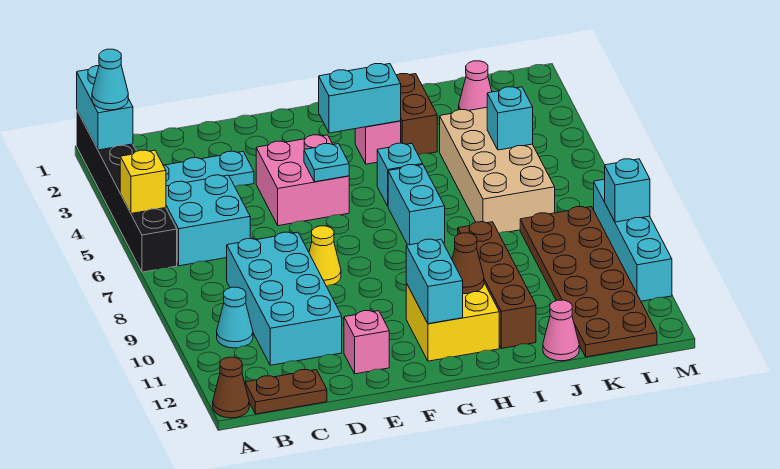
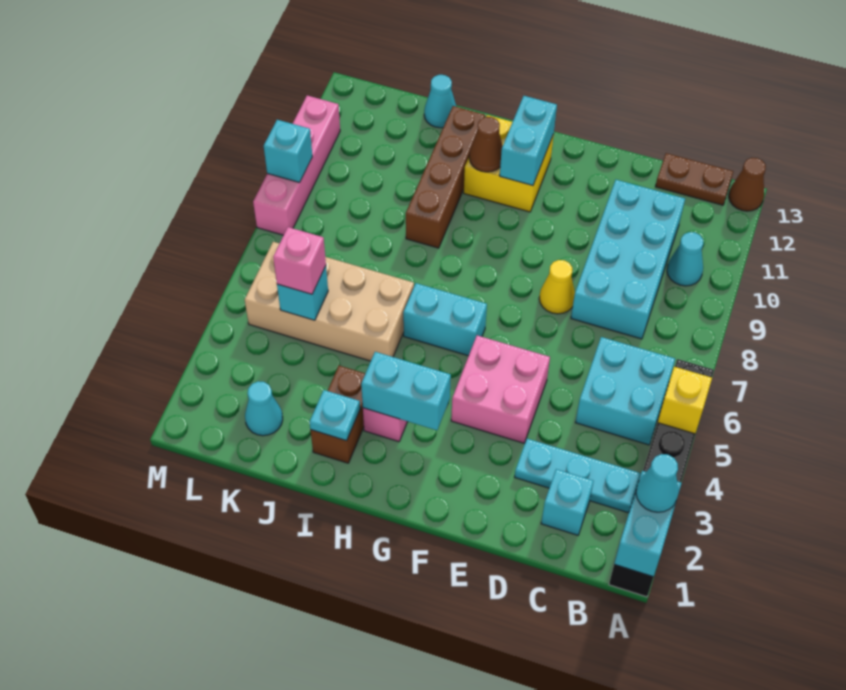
pink 1x1 brick [344,311,389,374] -> pink 1x1 brick moved to [273,227,326,294]
cyan 1x1 plate [304,143,349,182] -> cyan 1x1 plate moved to [310,390,360,441]
cyan 1x1 brick [377,143,423,206] -> cyan 1x1 brick moved to [541,469,594,535]
cyan 1x2 brick [388,165,445,245] -> cyan 1x2 brick turned to [403,283,487,356]
tan 2x4 brick [440,107,555,233] -> tan 2x4 brick turned to [245,242,414,361]
pink 1x1 cone [543,300,579,361] -> cyan 1x1 cone [424,75,456,128]
pink 1x1 cone [459,61,492,111] -> cyan 1x1 cone [245,381,283,436]
brown 2x6 plate [520,206,657,357] -> none
cyan 1x4 brick [594,179,672,301] -> pink 1x4 brick [253,96,340,235]

